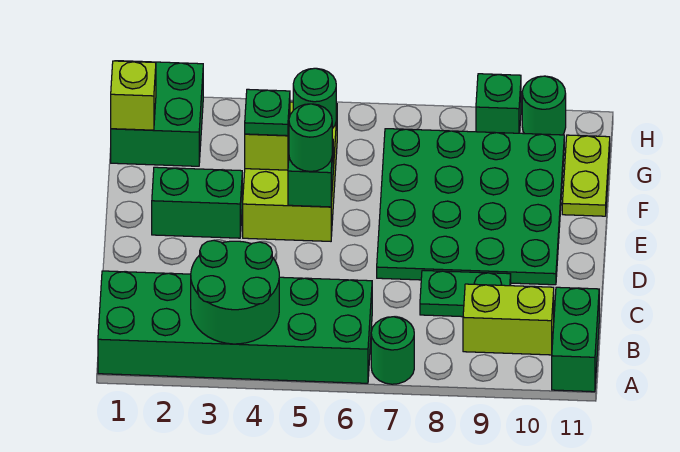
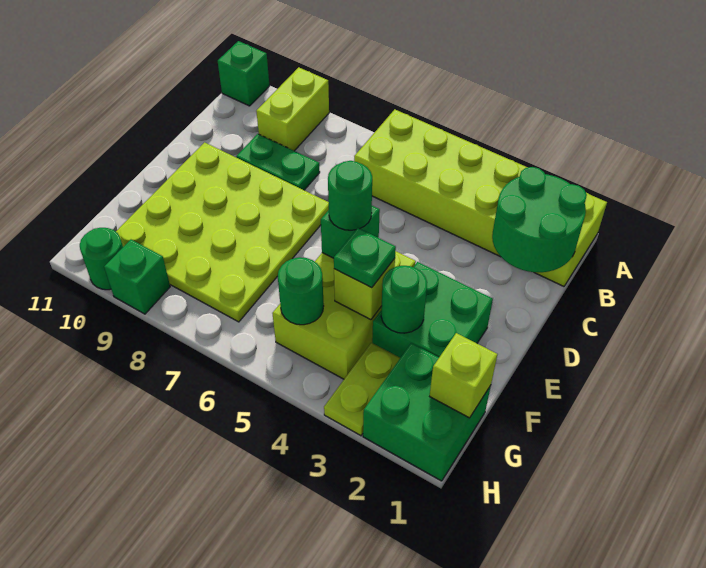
green 2x6 brick [98,271,372,383] -> lime 2x6 brick [354,109,607,286]
green 2x2 round brick [191,240,279,344] -> green 2x2 round brick moved to [492,167,587,272]
green 1x1 round brick [371,317,414,384] -> green 1x1 round brick moved to [381,266,427,333]
green 1x2 brick [552,287,599,392] -> green 1x1 brick [218,41,270,106]
lime 1x2 brick [463,284,554,355] -> lime 1x2 brick turned to [256,67,329,151]
green 4x4 plate [377,129,564,285] -> lime 4x4 plate [116,142,329,322]
green 1x2 brick [152,167,242,238] -> green 2x2 brick [372,262,493,358]
lime 1x2 plate [562,135,610,216] -> lime 1x2 plate moved to [324,343,400,436]

